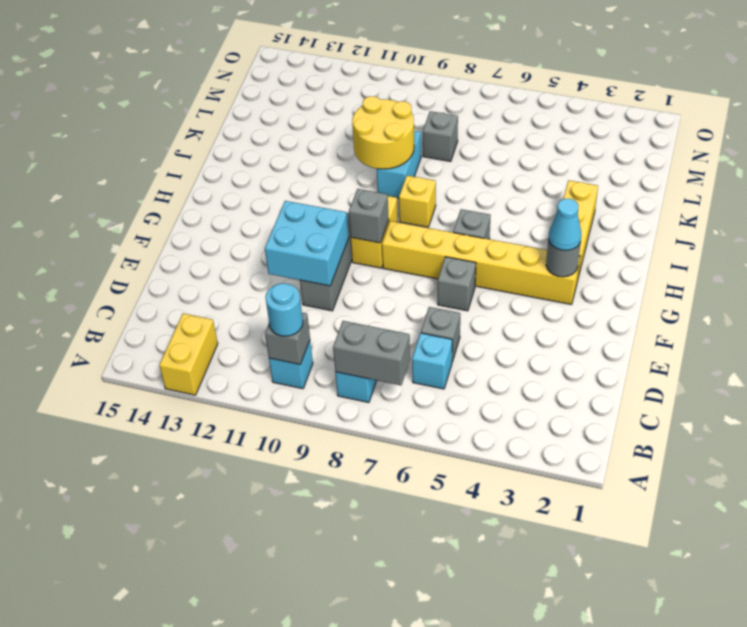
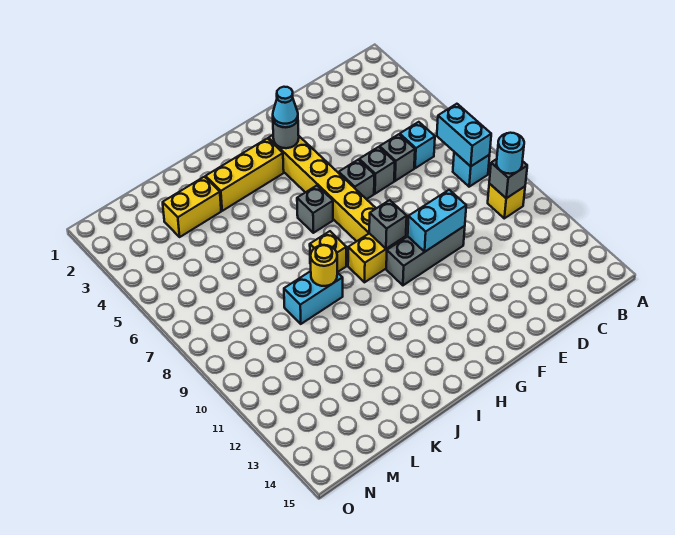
yellow 1x2 brick [159,313,218,395] -> yellow 1x2 brick moved to [163,177,221,237]
grey 1x2 brick [333,321,410,385] -> cyan 1x2 brick [437,104,491,166]
cyan 1x1 brick [269,341,313,389] -> yellow 1x1 brick [488,184,525,218]
cyan 2x2 brick [265,201,349,286] -> cyan 1x2 brick [408,190,466,252]
yellow 2x2 round brick [352,96,414,169] -> yellow 1x1 round brick [311,245,337,286]
grey 1x1 brick [423,111,458,161] -> grey 1x1 brick moved to [359,147,395,194]

